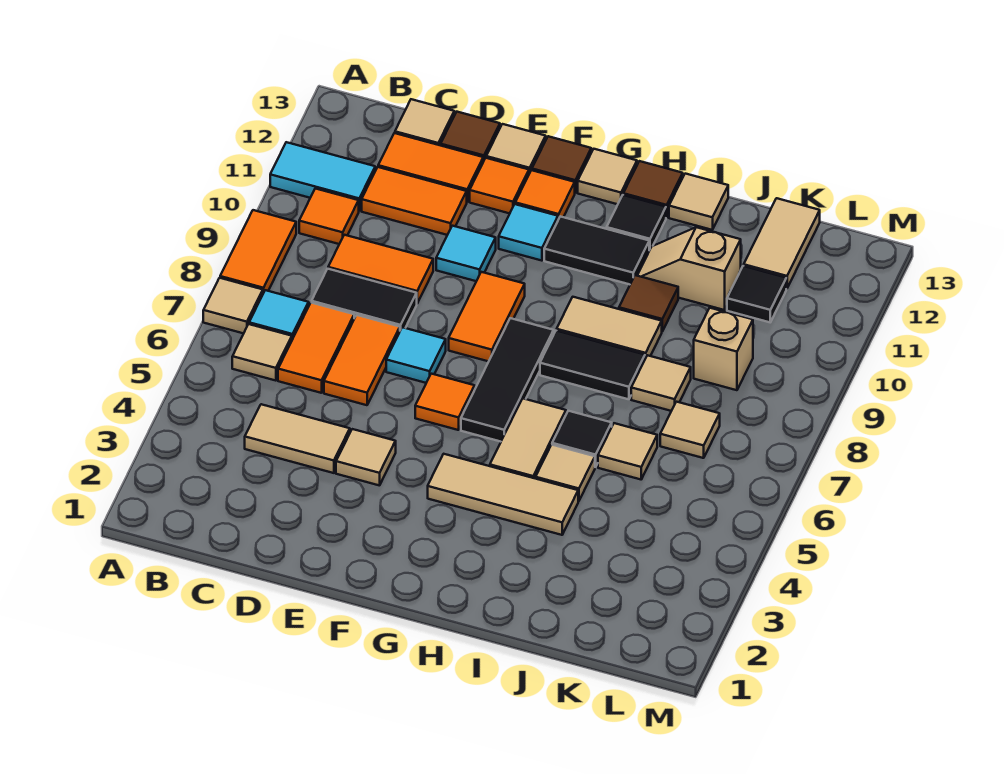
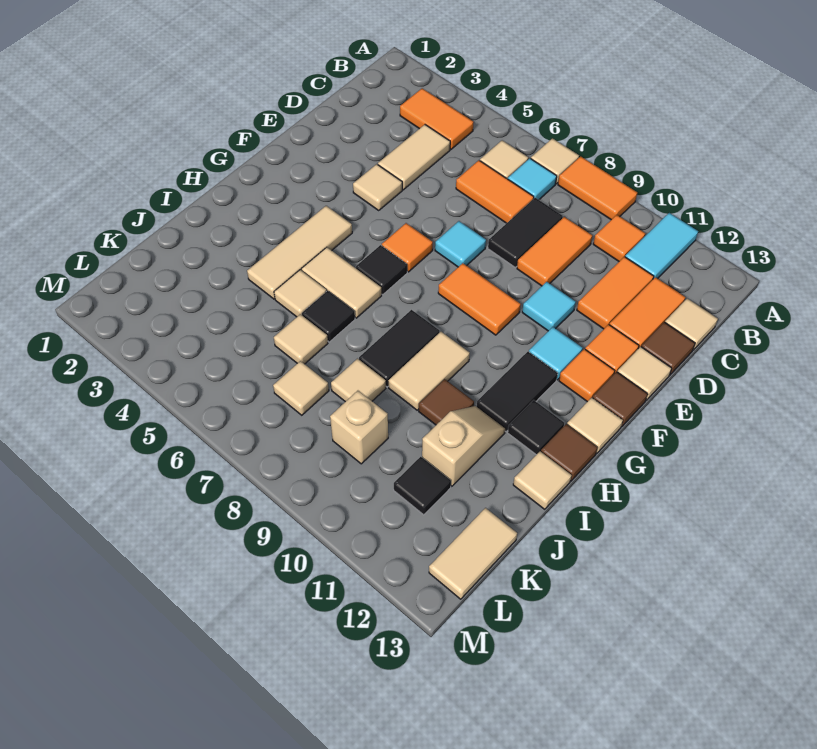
orange 1x2 tile [324,315,400,405] -> orange 1x2 tile moved to [400,88,473,149]
black 1x3 tile [461,318,554,442] -> black 1x1 tile [356,245,407,295]
tan 1x2 tile [744,198,820,289] -> tan 1x2 tile turned to [429,508,517,599]

